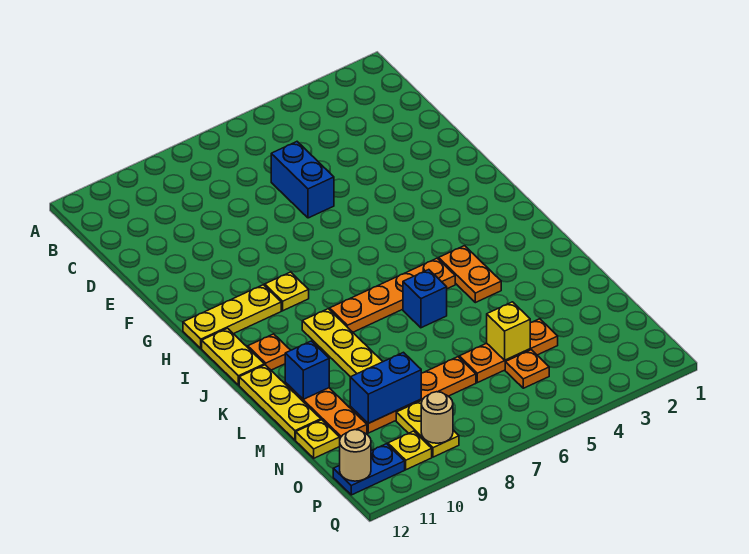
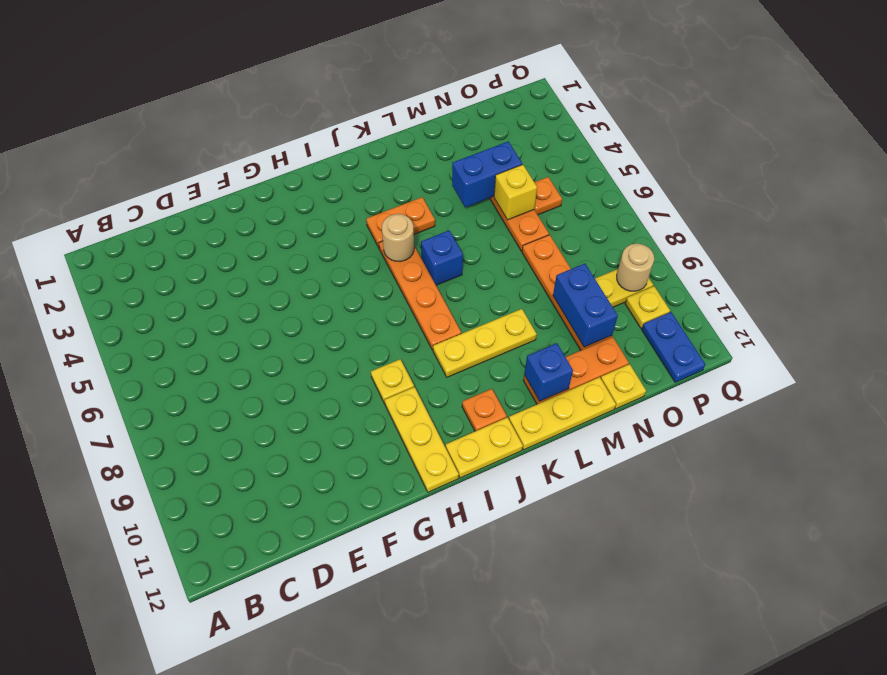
blue 1x2 brick [271,142,334,218] -> blue 1x2 brick moved to [452,141,522,207]
tan 1x1 round brick [340,430,371,481] -> tan 1x1 round brick moved to [382,214,414,262]

